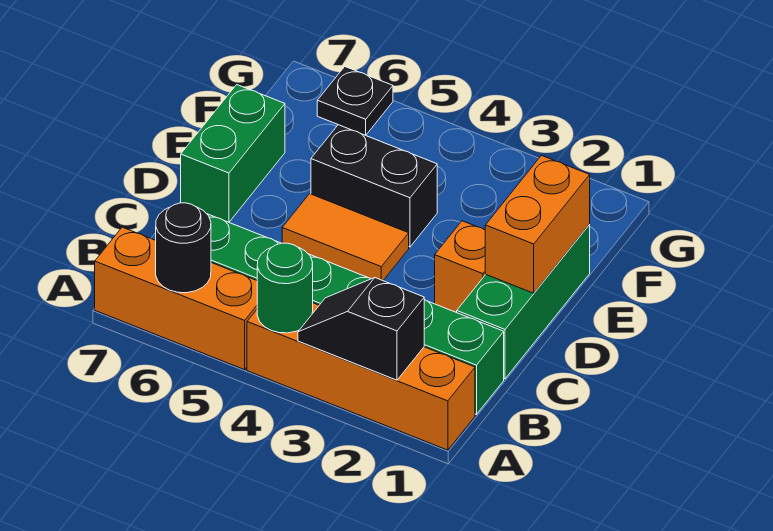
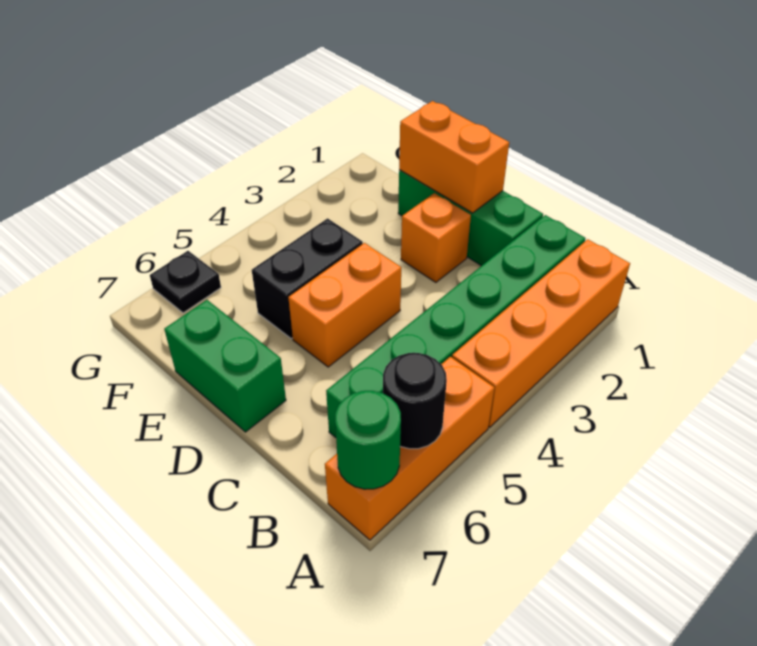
black 1x2 slope [298,278,424,380] -> none
green 1x1 round brick [257,243,313,333] -> green 1x1 round brick moved to [335,391,401,489]
orange 1x2 tile [282,194,409,281] -> orange 1x2 brick [288,243,401,367]

